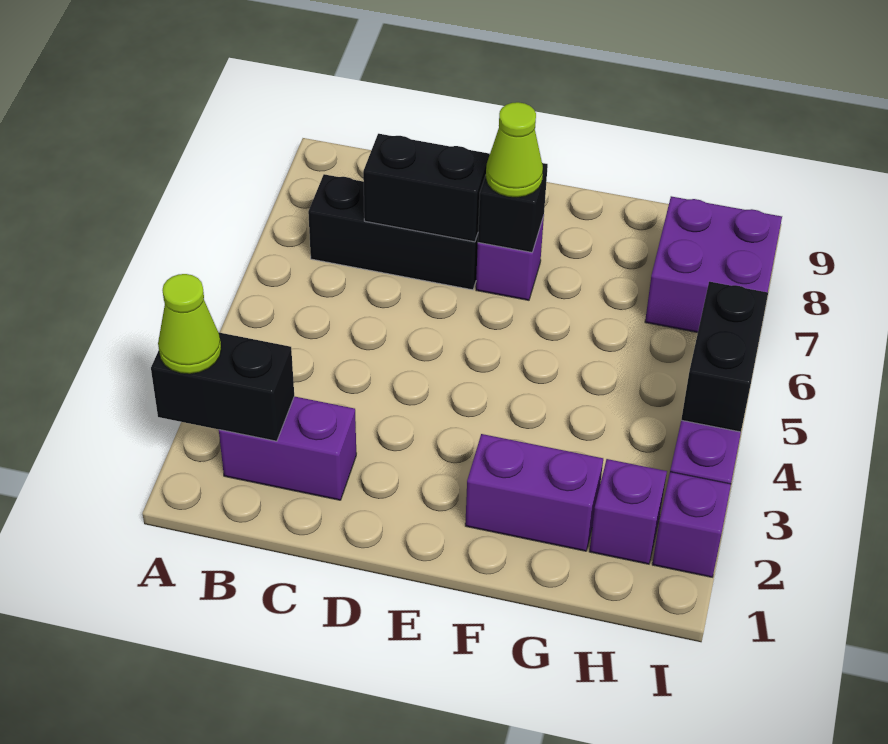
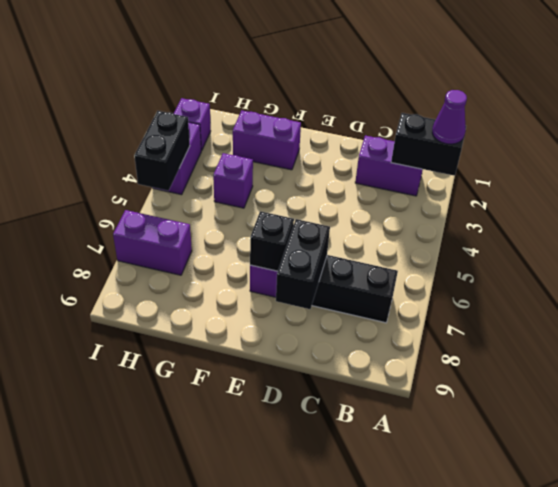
lime 1x1 cone [158,274,221,374] -> purple 1x1 cone [432,90,467,144]
black 1x2 brick [363,134,490,242] -> black 1x2 brick turned to [276,219,330,309]
lime 1x1 cone [486,102,543,198] -> none
purple 1x1 brick [589,459,667,564] -> purple 1x1 brick moved to [213,153,253,208]
purple 2x2 brick [645,196,782,333] -> purple 1x2 brick [113,210,192,275]

